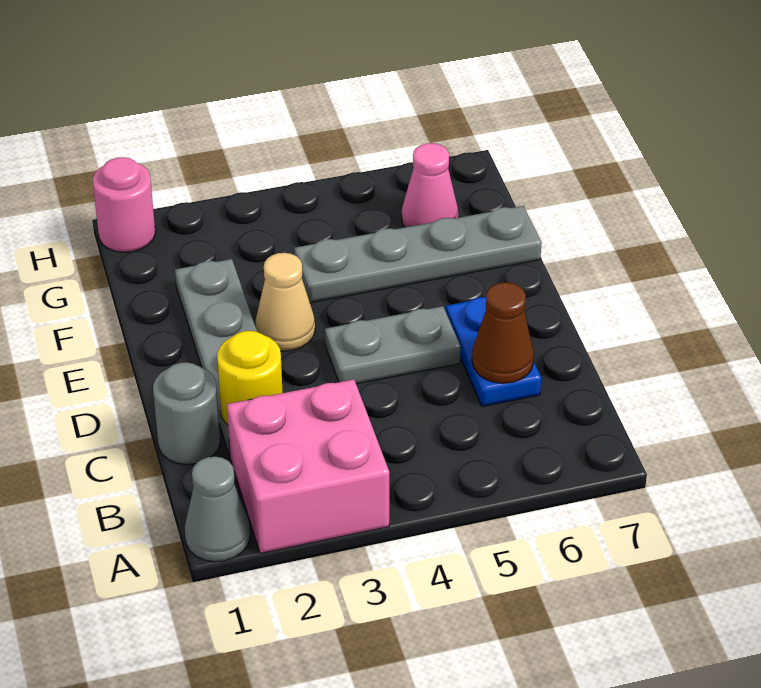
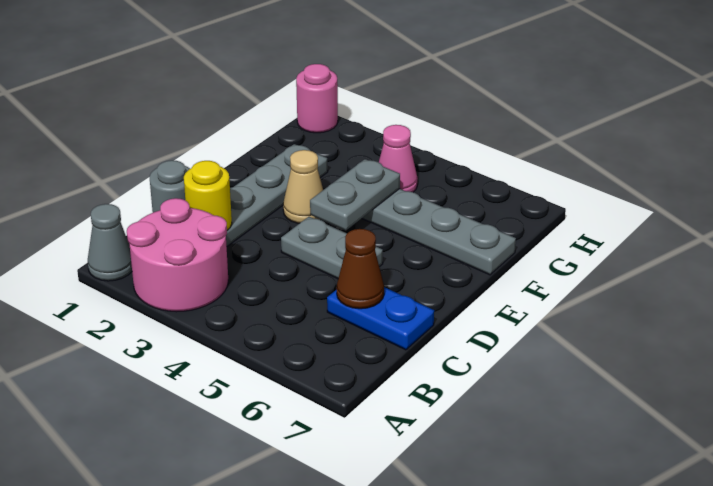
pink 2x2 brick [227,379,389,553] -> pink 2x2 round brick [127,198,228,312]
blue 1x2 plate [446,297,541,406] -> blue 1x2 plate turned to [327,287,434,350]
none -> grey 1x2 plate [310,159,400,230]
pink 1x1 cone [402,143,458,227] -> pink 1x1 cone moved to [379,125,418,192]

